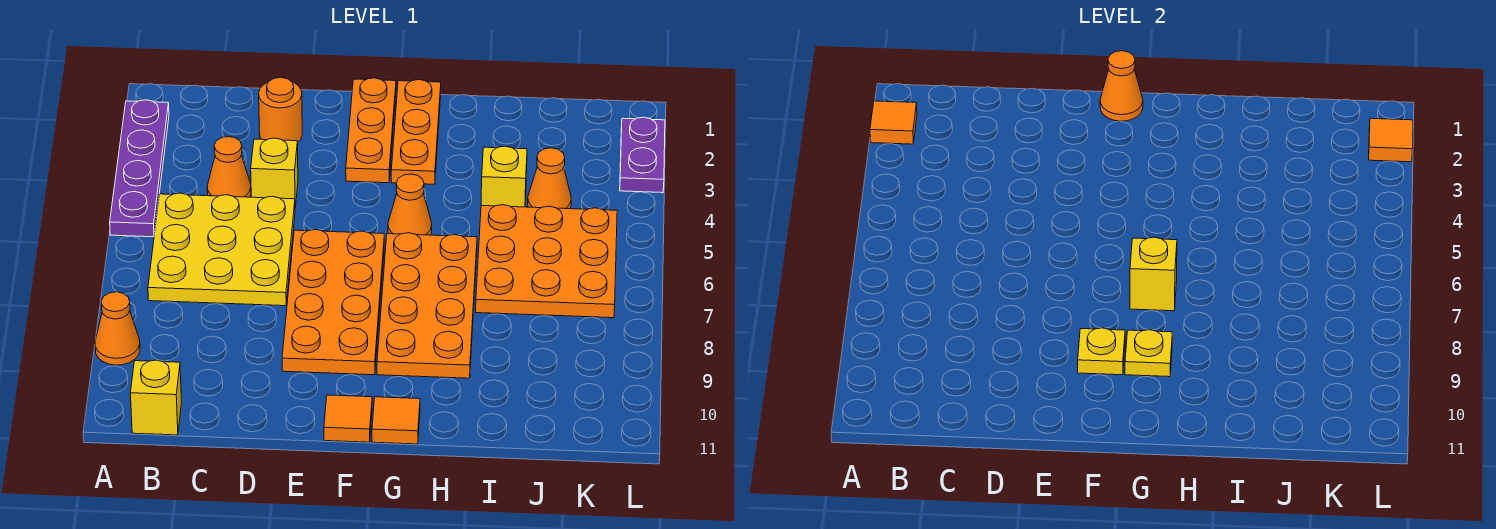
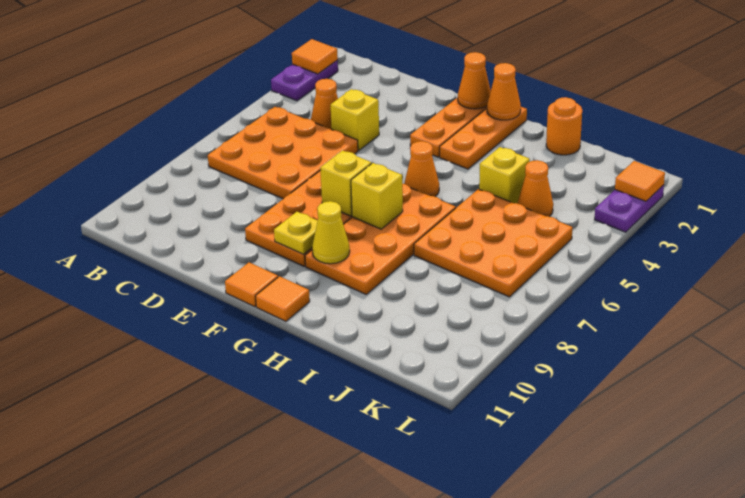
purple 1x4 plate [110,100,169,237] -> purple 1x2 plate [271,60,338,101]
orange 1x1 cone [95,292,140,365] -> orange 1x1 cone moved to [487,63,521,120]
yellow 3x3 plate [148,193,295,306] -> orange 3x3 plate [208,107,358,199]
yellow 1x1 brick [130,360,182,435] -> yellow 1x1 brick moved to [320,150,371,216]
orange 1x1 round brick [259,77,302,143] -> orange 1x1 round brick moved to [546,97,582,155]
yellow 1x1 plate [1125,330,1172,377] -> yellow 1x1 cone [312,201,350,264]

